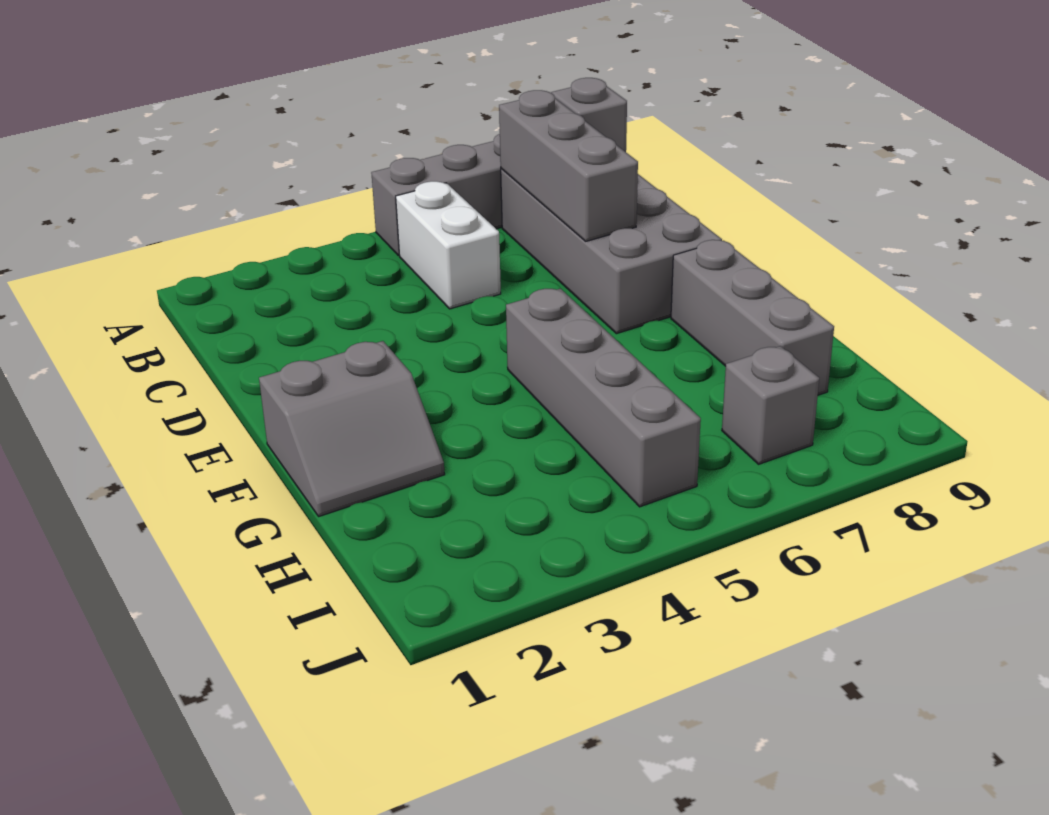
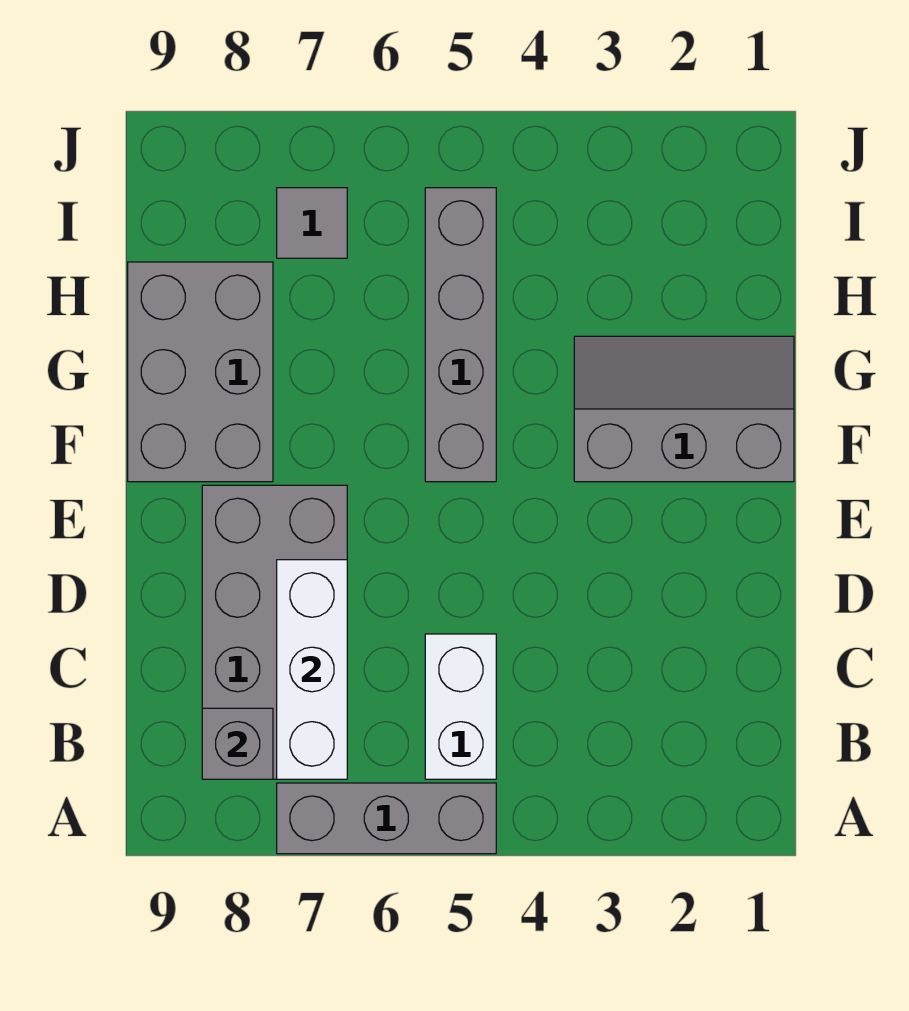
grey 1x3 brick [499,90,638,241] -> white 1x3 brick [277,560,347,779]
grey 2x2 slope [259,341,445,517] -> grey 2x3 slope [574,336,794,482]
grey 1x3 brick [671,240,834,395] -> grey 2x3 brick [128,262,273,482]
grey 1x1 brick [722,346,819,464] -> grey 1x1 tile [277,188,347,258]

